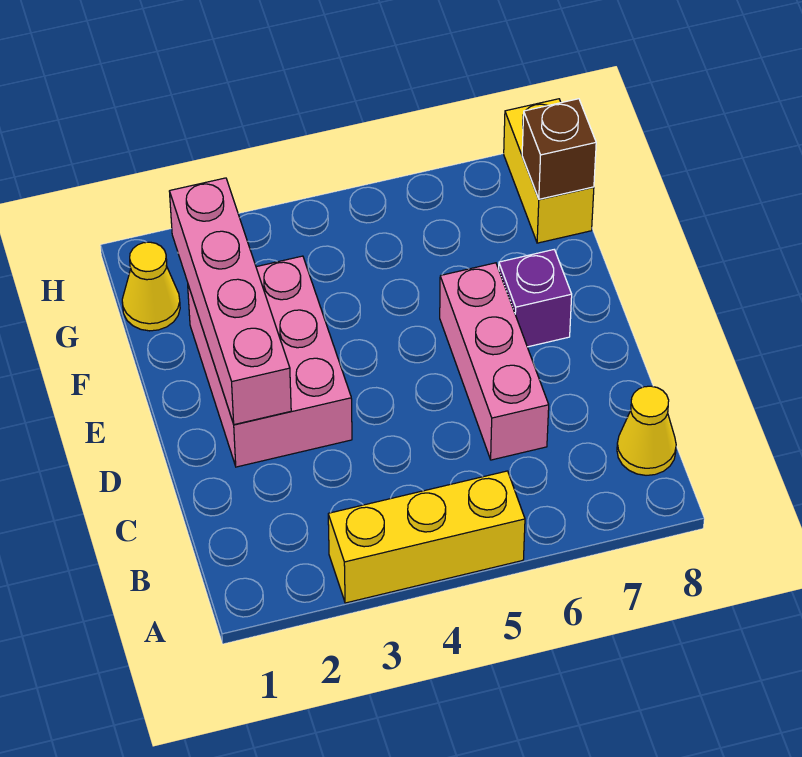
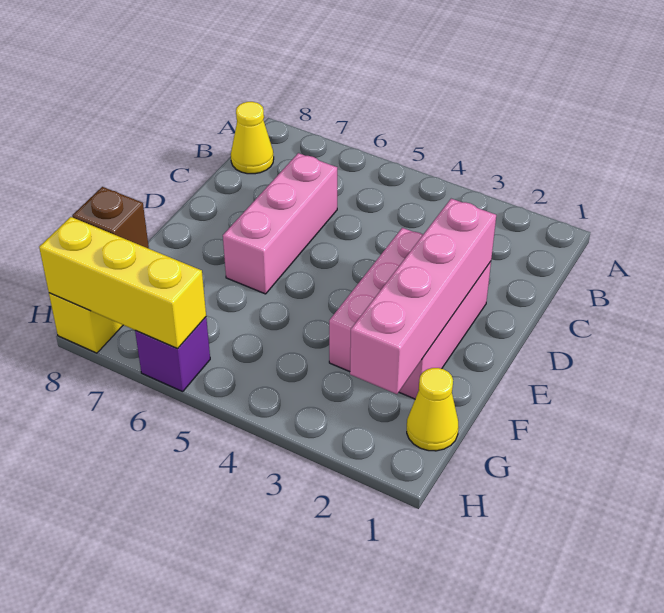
yellow 1x3 brick [328,471,525,603] -> yellow 1x3 brick moved to [39,217,206,349]
purple 1x1 brick [499,250,572,347] -> purple 1x1 brick moved to [135,317,210,392]

